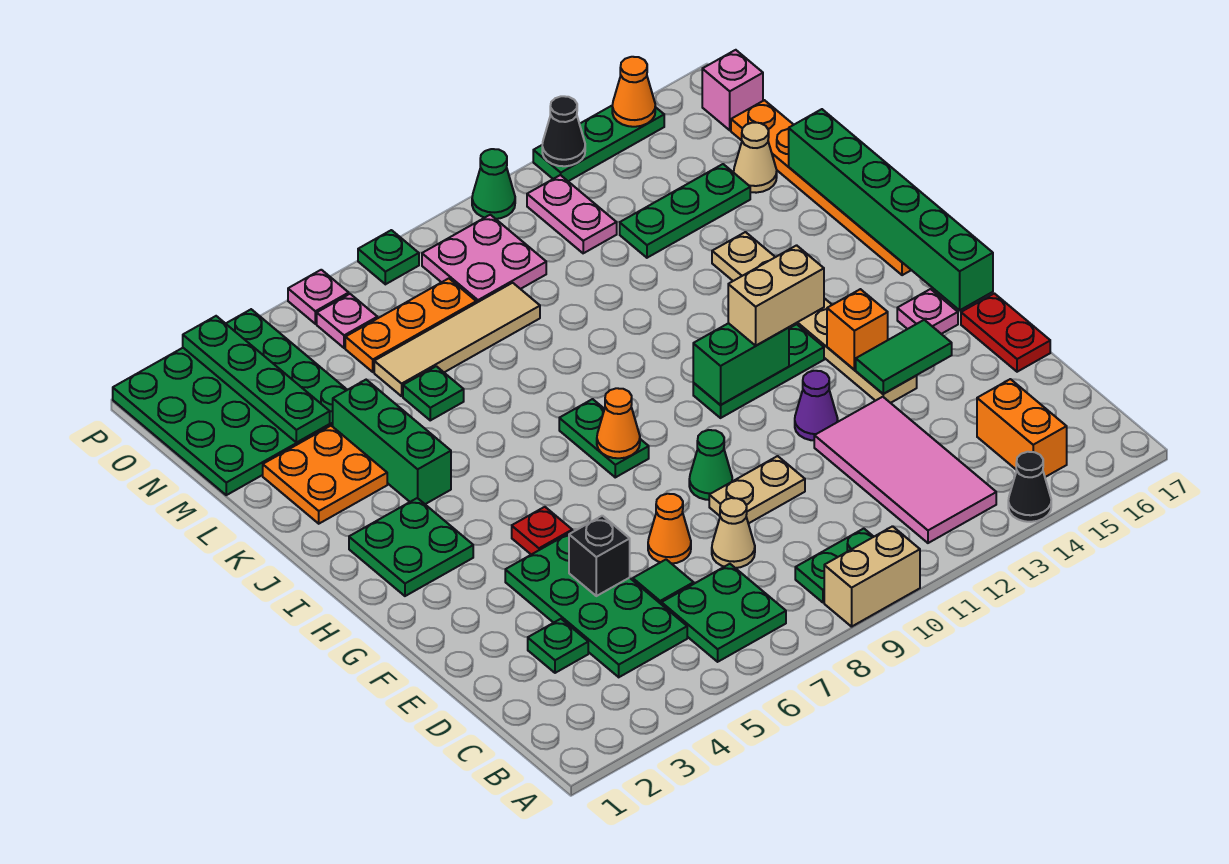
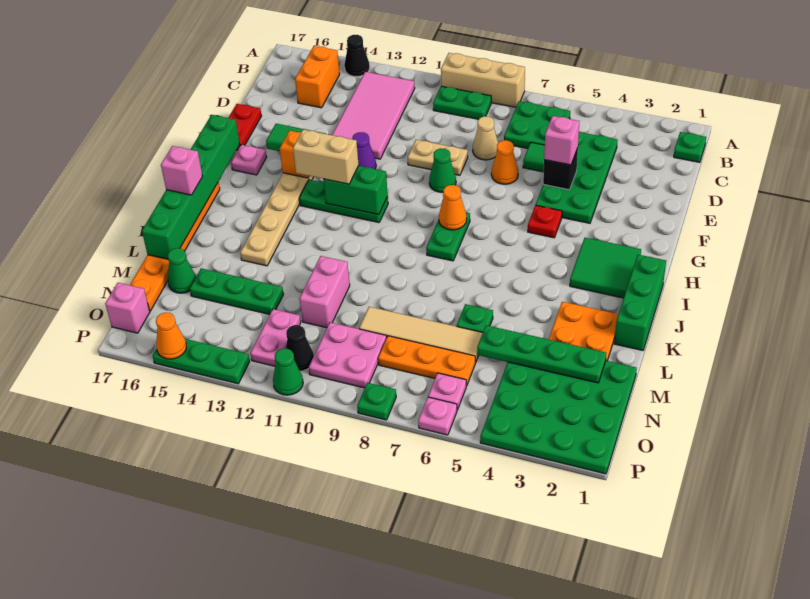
tan 1x2 brick [824,526,920,627] -> tan 1x3 brick [441,53,525,107]
green 1x1 plate [528,619,588,673] -> green 1x1 plate moved to [674,132,706,162]
none -> pink 1x1 brick [544,116,579,165]
green 2x2 plate [349,498,473,596] -> green 2x2 tile [570,238,641,298]
green 1x3 brick [333,380,451,504] -> green 1x3 brick moved to [614,255,666,350]
none -> pink 1x1 brick [161,146,203,195]
none -> pink 1x2 brick [299,256,350,328]
green 1x4 plate [183,316,330,443] -> green 1x4 plate turned to [477,325,606,383]
tan 1x1 cone [734,123,777,193] -> green 1x1 cone [168,248,196,293]
black 1x1 cone [542,96,585,166] -> black 1x1 cone moved to [286,325,314,371]

